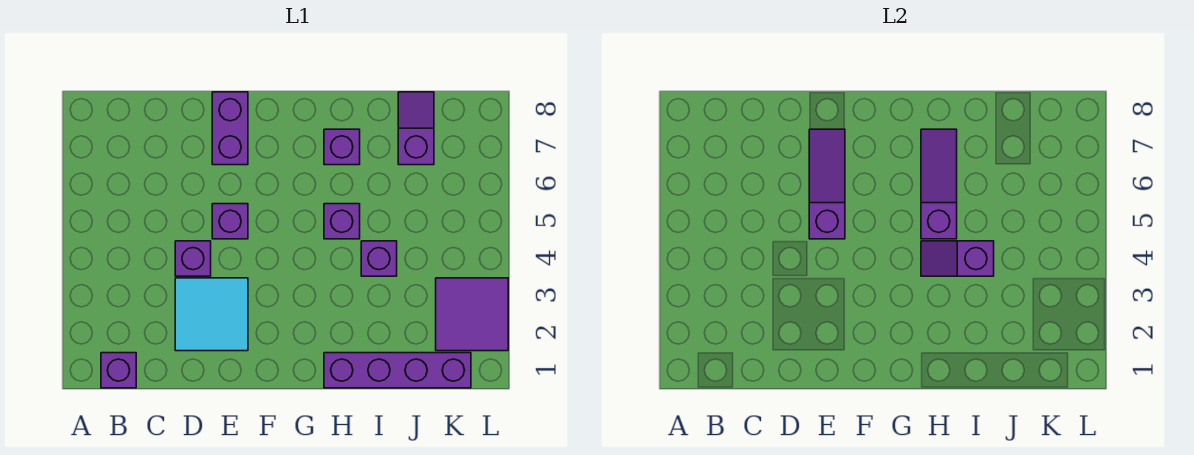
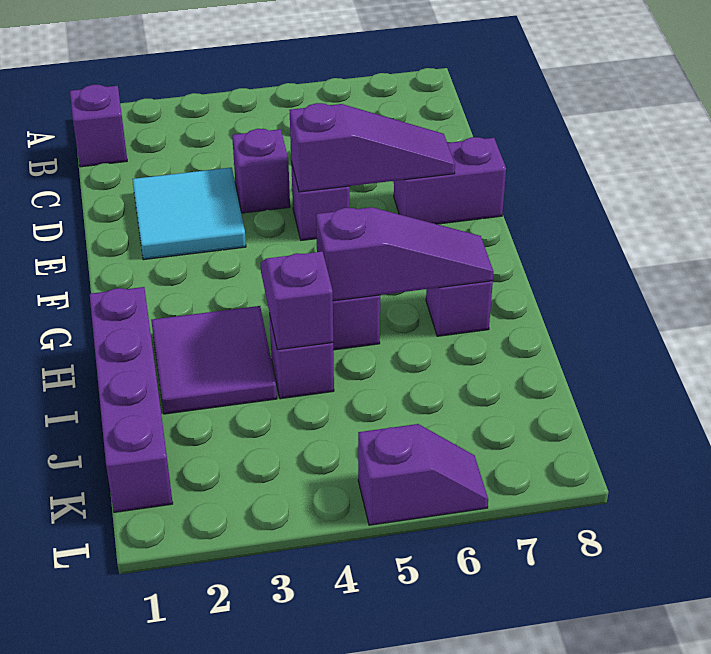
purple 1x2 slope [398,92,434,165] -> purple 1x2 slope moved to [358,424,488,525]
purple 2x2 tile [436,278,508,351] -> purple 2x2 tile moved to [151,306,277,414]

